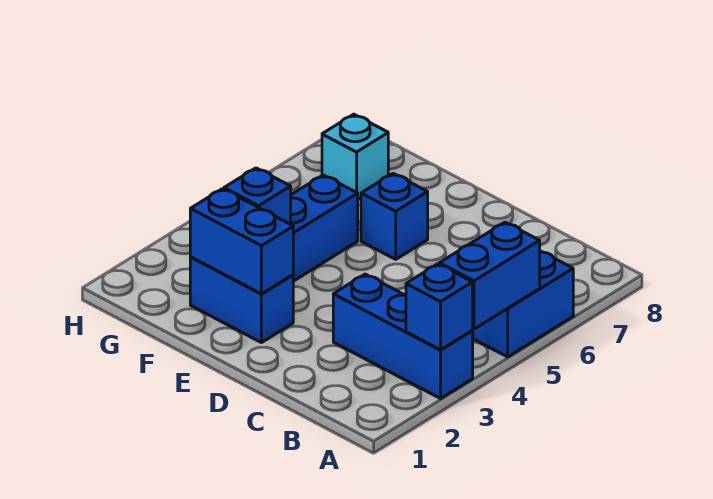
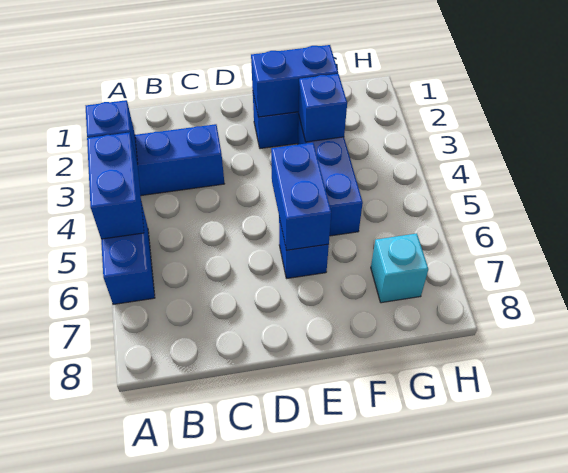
none -> blue 1x2 brick [271,143,331,250]

